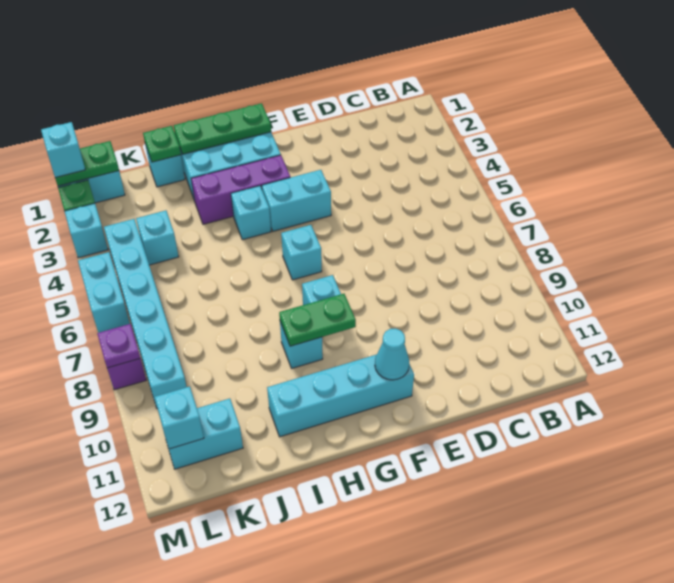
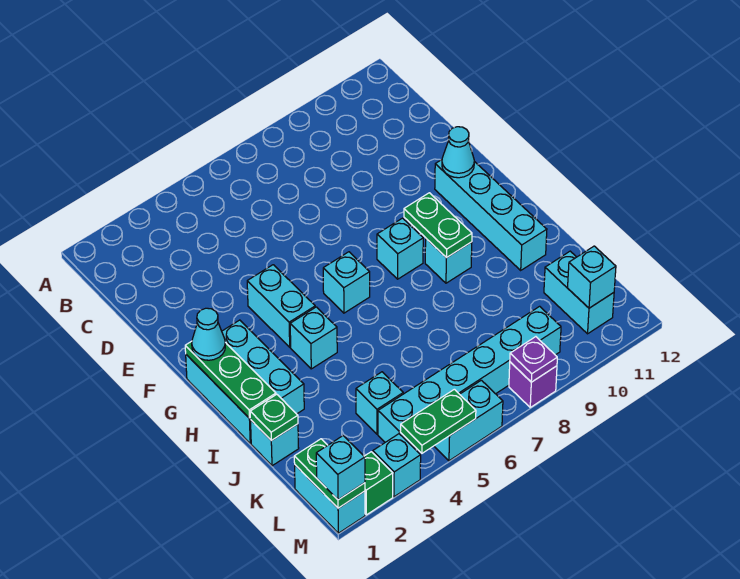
none -> cyan 1x1 cone [192,308,225,360]
purple 1x3 brick [191,155,290,224] -> none
none -> green 1x2 plate [400,389,476,453]

